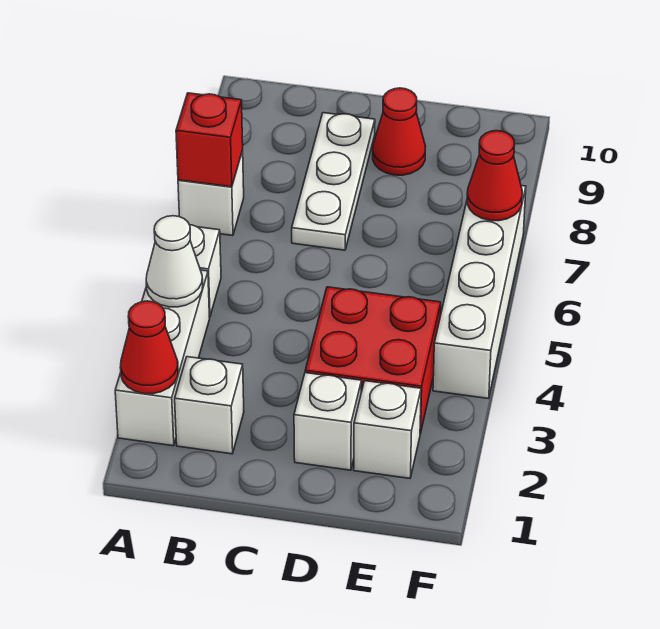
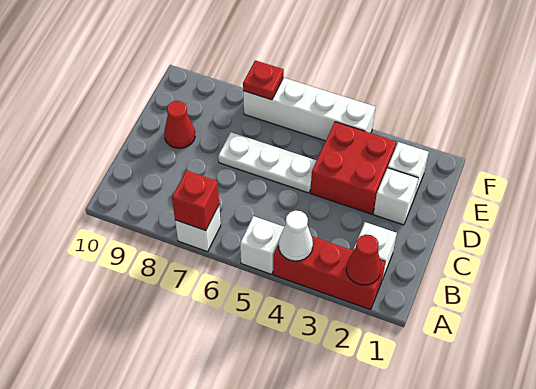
white 1x3 brick [115,270,210,446] -> red 1x3 brick [273,236,385,310]
white 1x3 plate [292,113,375,250] -> white 1x3 plate moved to [218,132,317,193]
red 1x1 cone [467,131,522,221] -> red 1x1 plate [243,60,284,100]

